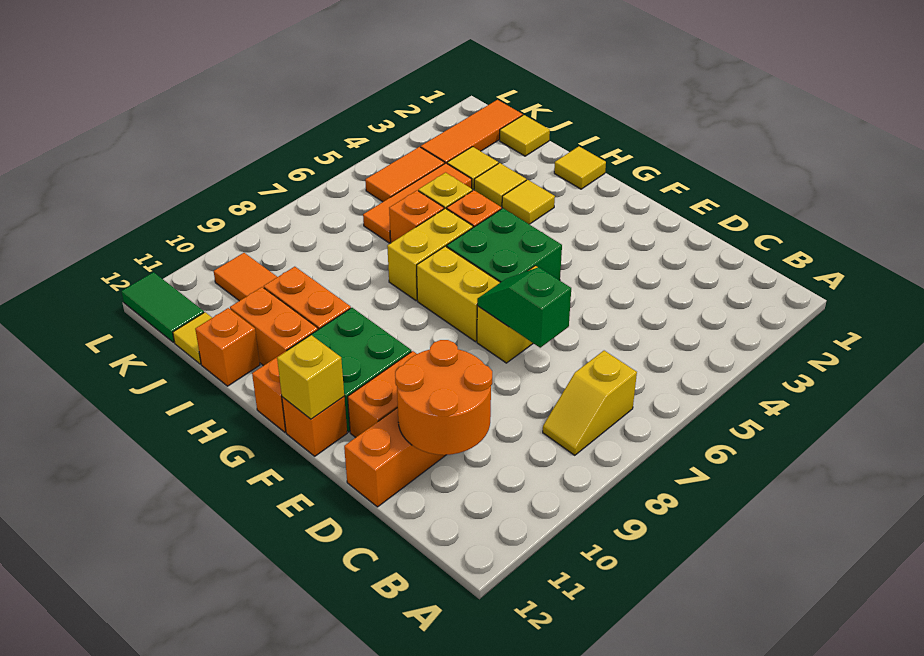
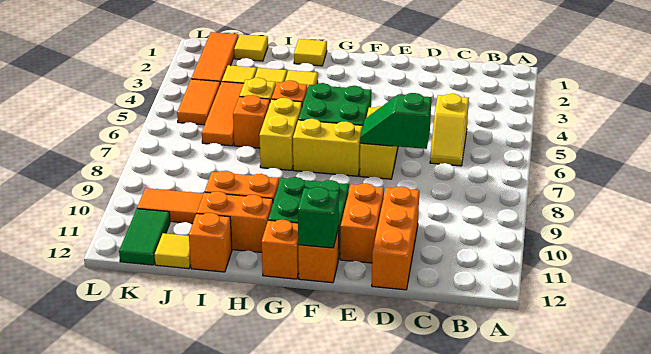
yellow 1x2 slope [543,350,637,455] -> yellow 1x2 slope moved to [430,94,469,166]
orange 2x2 round brick [395,340,492,455] -> none
yellow 1x1 brick [277,335,344,419] -> green 1x1 brick [298,187,339,248]
green 1x2 tile [121,272,204,343] -> green 1x2 tile turned to [119,209,170,265]

